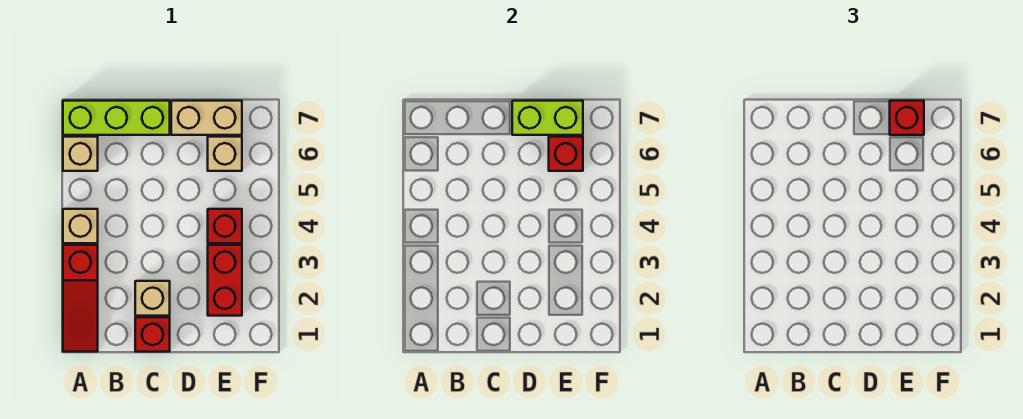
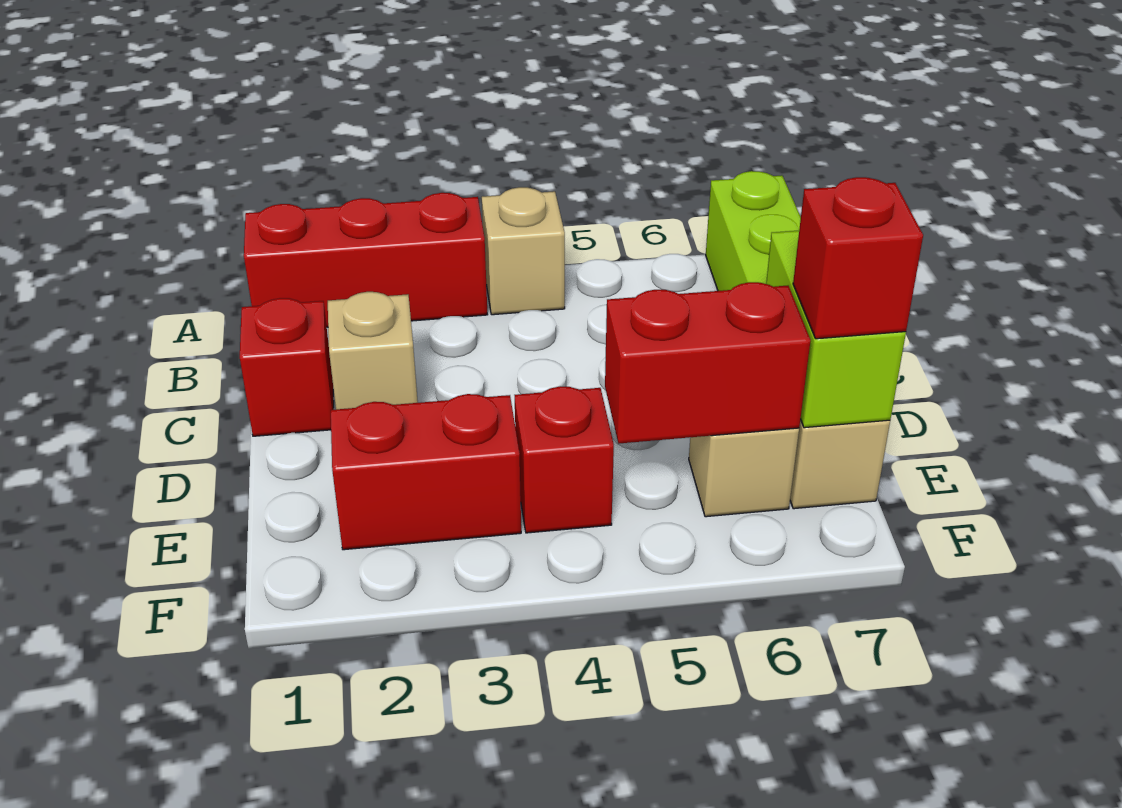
red 1x3 slope [63,245,98,352] -> red 1x3 brick [244,193,488,327]
tan 1x1 brick [63,137,98,171] -> none
red 1x1 brick [549,137,583,171] -> red 1x2 brick [605,282,811,444]

